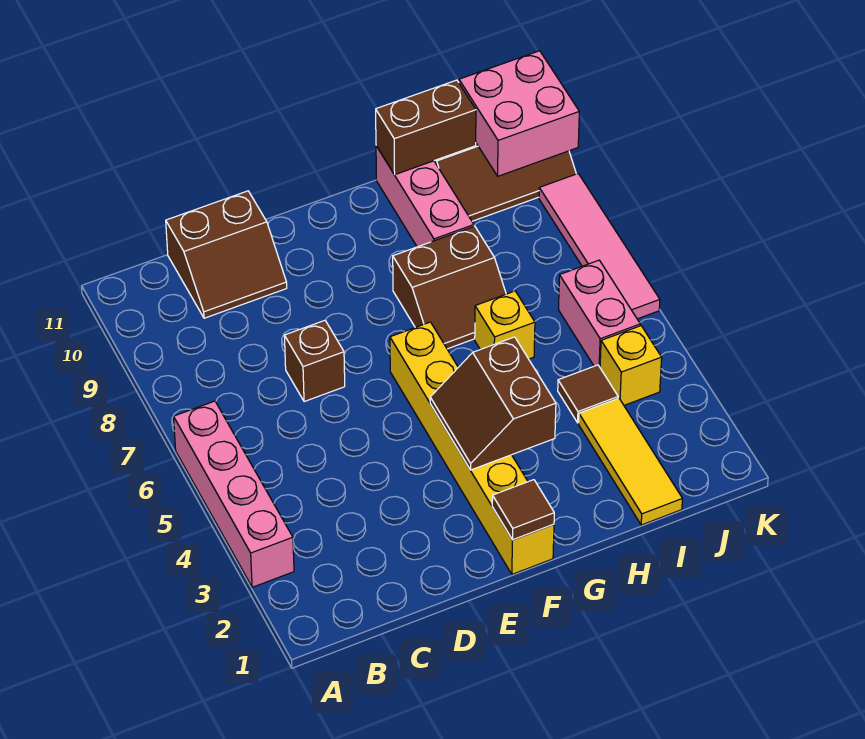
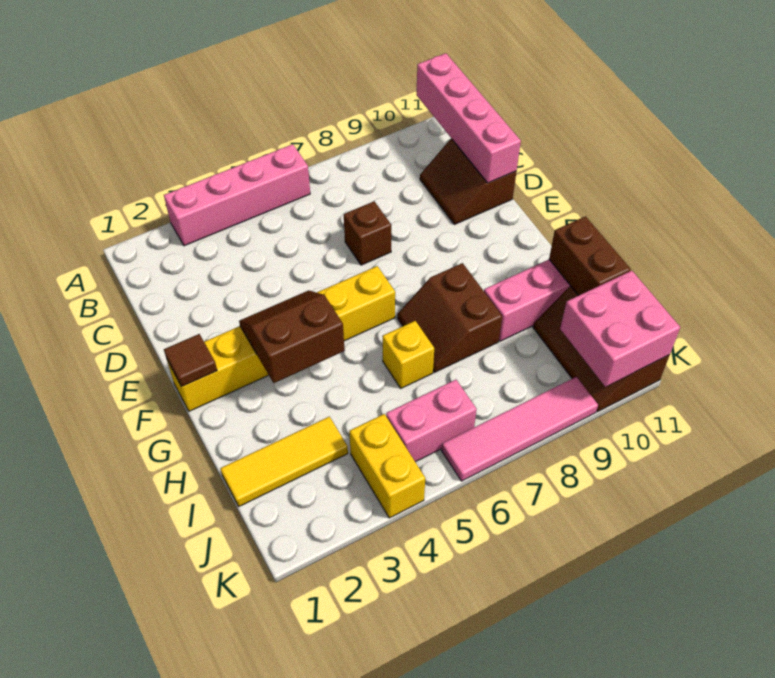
none -> pink 1x4 brick [416,53,521,183]
brown 1x1 tile [558,365,618,423] -> none
yellow 1x1 brick [600,326,662,405] -> yellow 1x2 brick [349,414,425,518]

